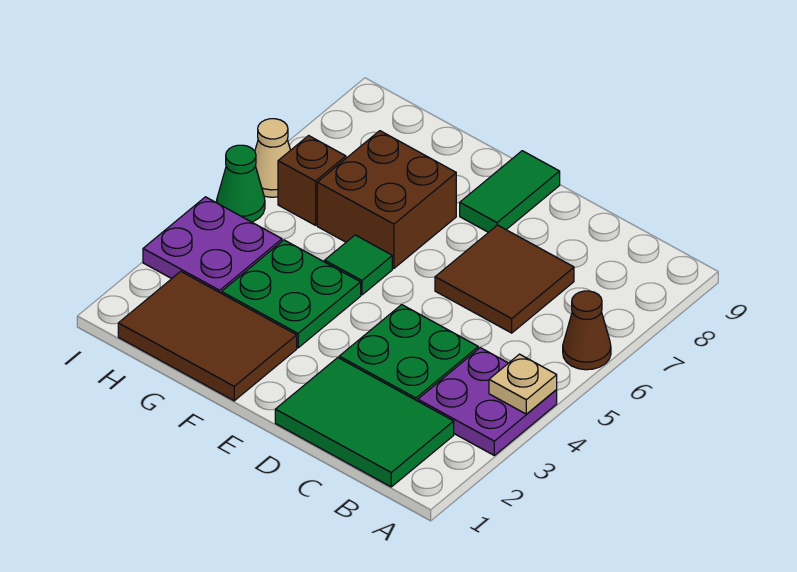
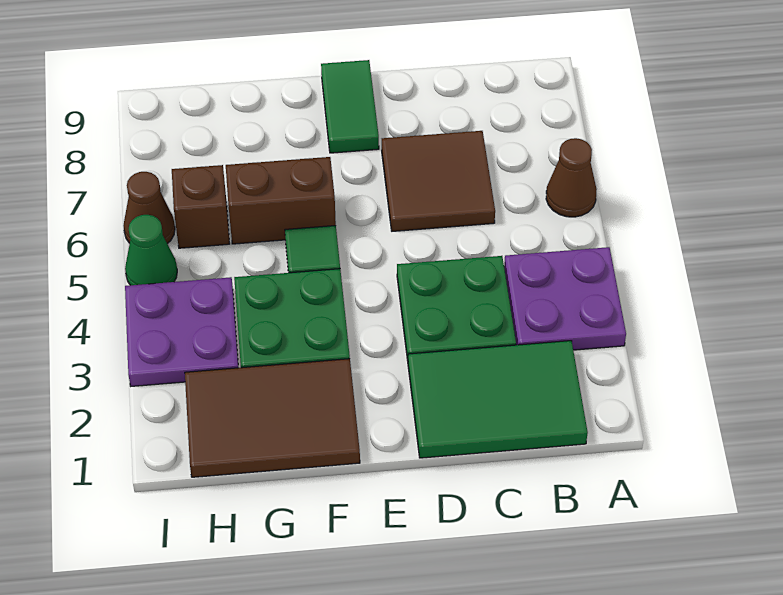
tan 1x1 plate [489,354,557,414] -> none
brown 2x2 brick [317,131,456,268] -> brown 1x2 brick [226,157,336,244]
tan 1x1 cone [255,119,290,197] -> brown 1x1 cone [123,172,175,244]

